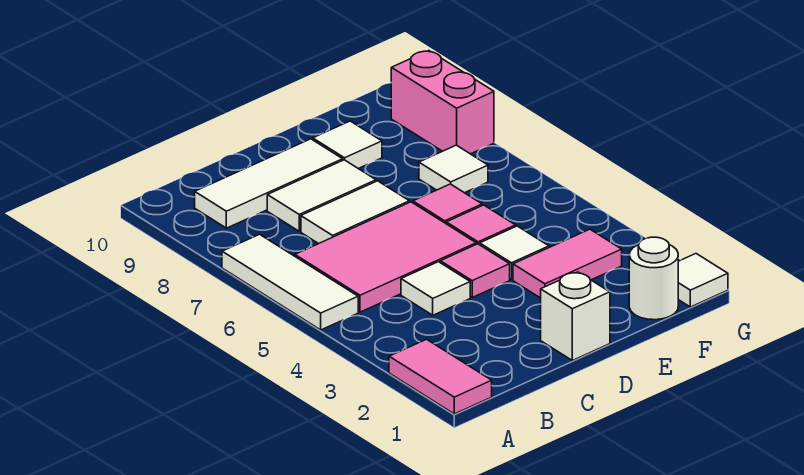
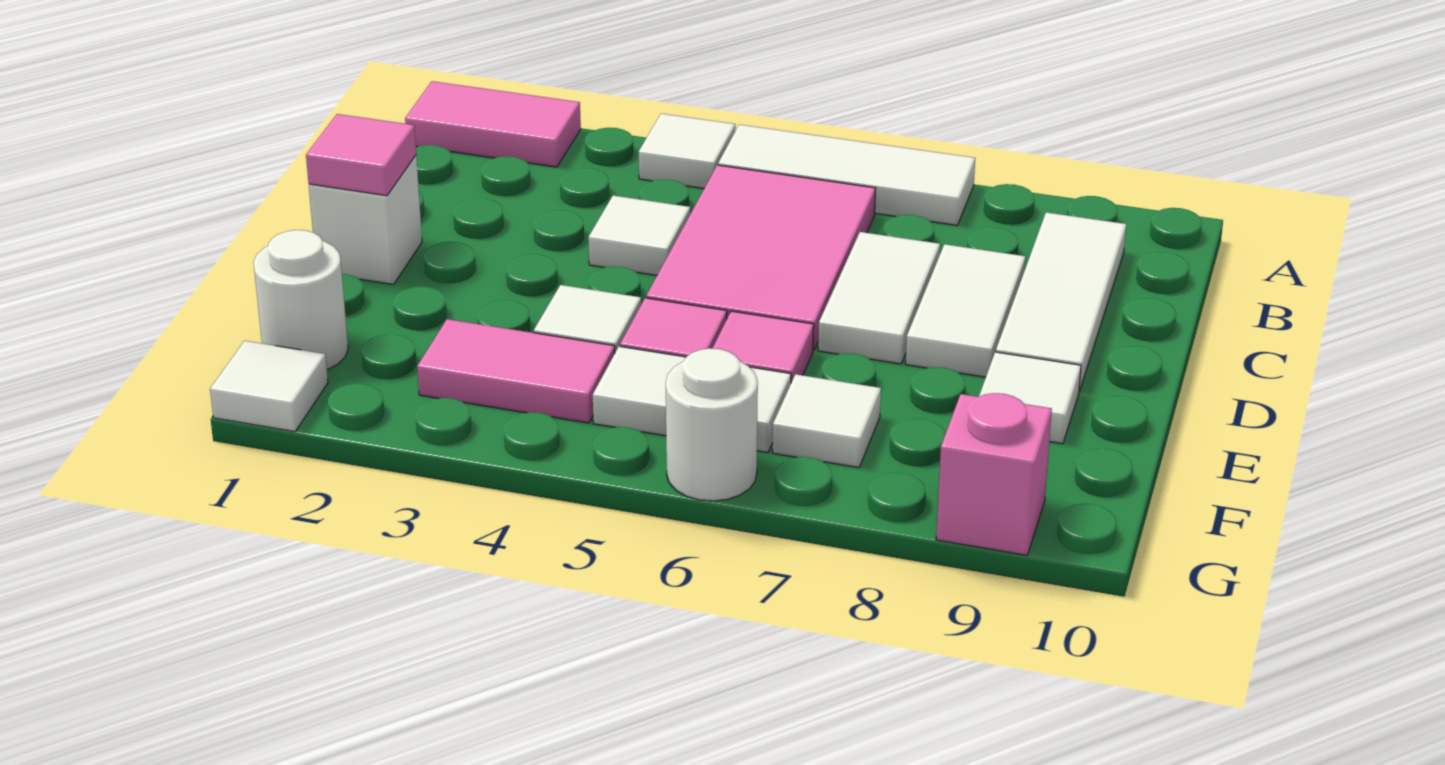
none -> white 1x1 tile [639,114,735,188]
pink 1x1 tile [440,244,510,297] -> pink 1x1 tile moved to [306,114,416,196]
pink 1x2 tile [513,229,622,298] -> pink 1x2 tile turned to [417,319,615,423]
none -> white 1x2 tile [593,346,791,452]
none -> white 1x1 round brick [666,348,758,501]
pink 1x2 brick [391,51,494,154] -> pink 1x1 brick [936,393,1052,555]

